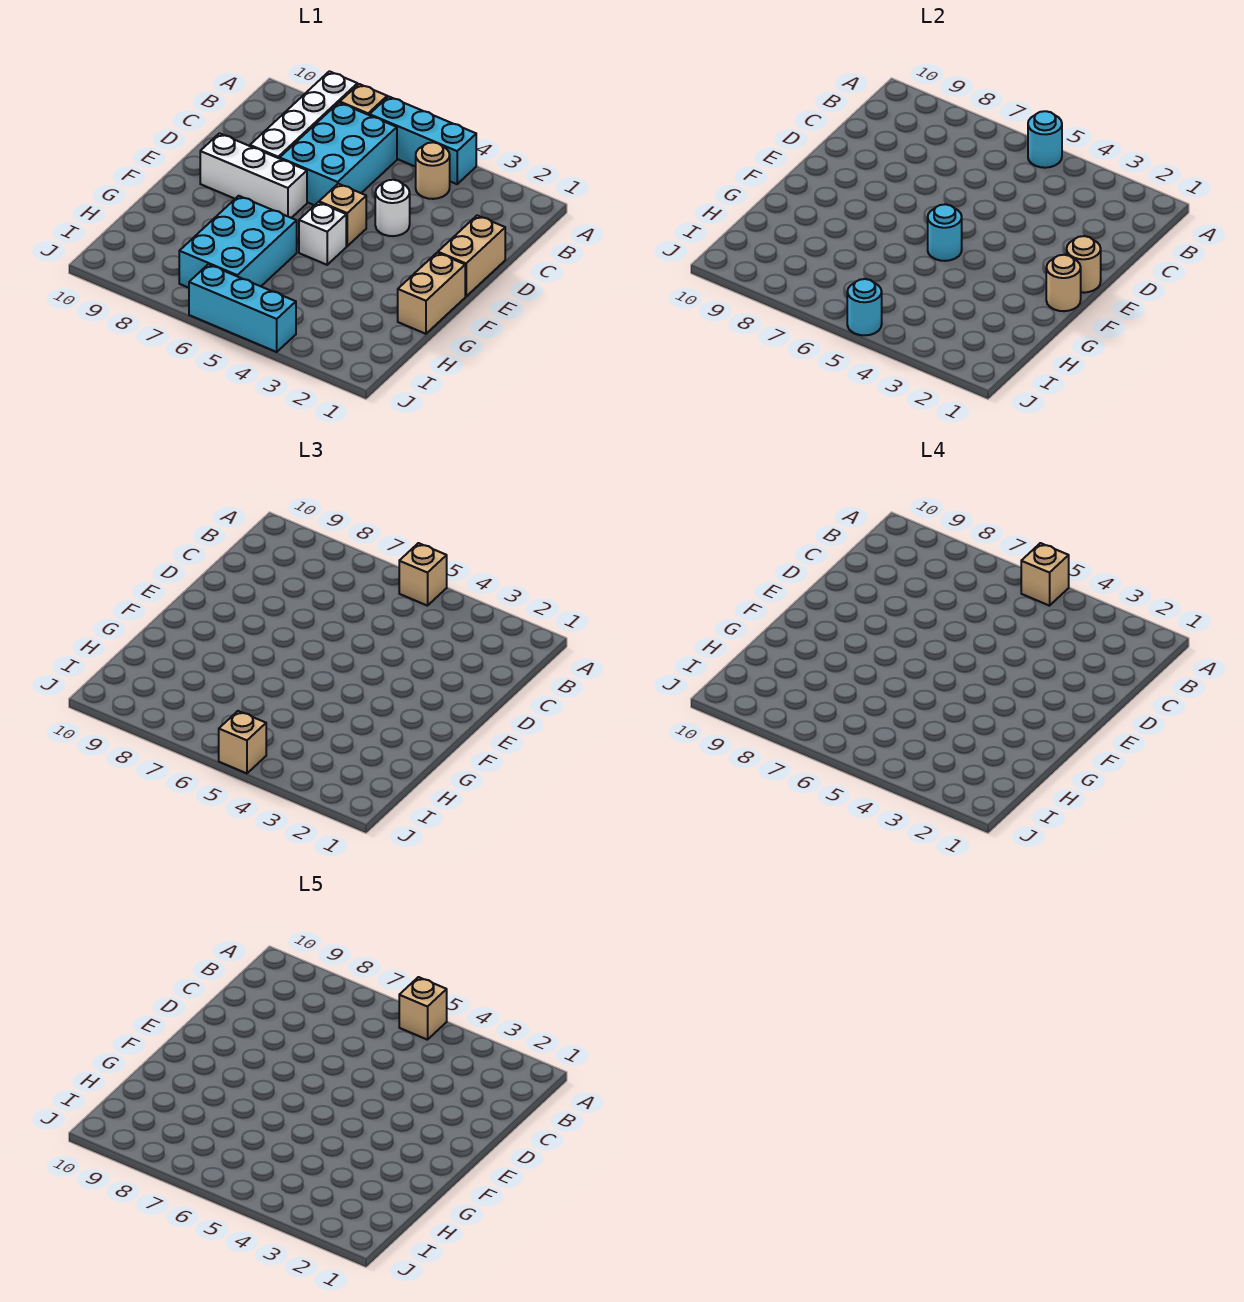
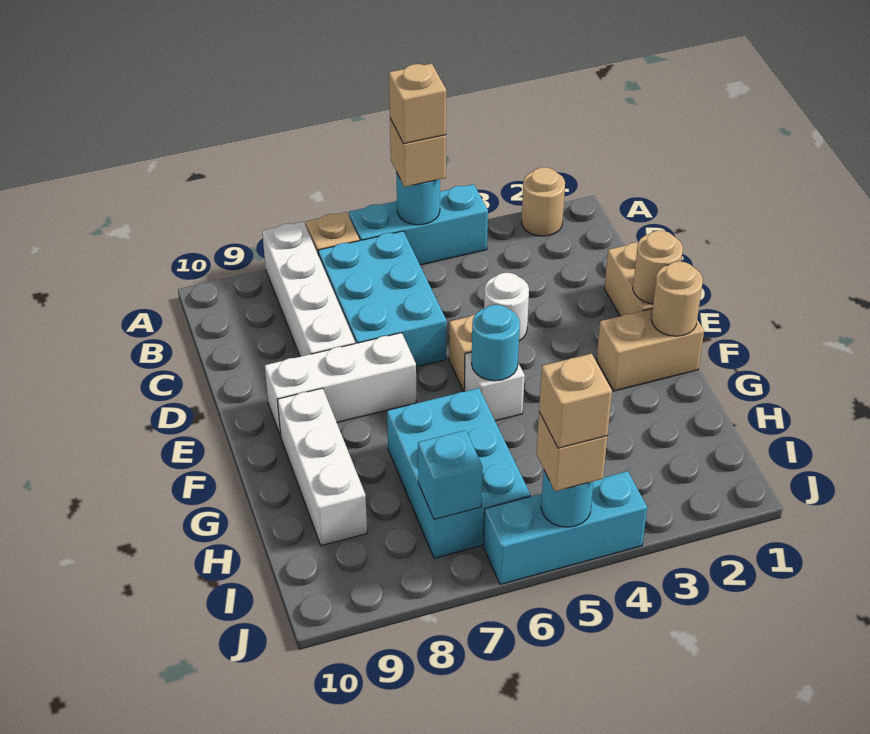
tan 1x1 brick [399,977,447,1040] -> tan 1x1 brick moved to [539,354,612,448]
tan 1x1 round brick [416,142,450,199] -> tan 1x1 round brick moved to [521,167,565,236]
tan 1x2 brick [398,253,465,334] -> tan 1x2 brick turned to [597,308,704,391]
none -> white 1x3 brick [277,388,367,545]
none -> cyan 1x1 brick [418,430,483,519]

